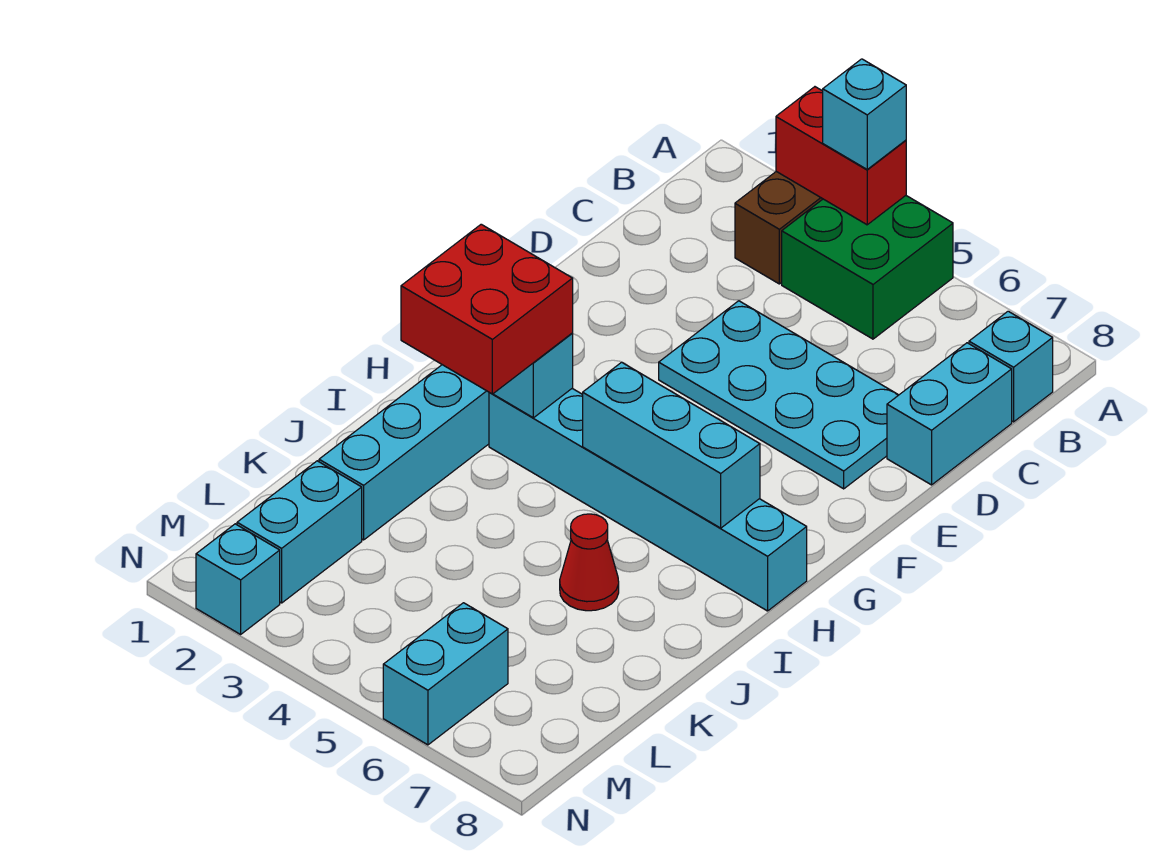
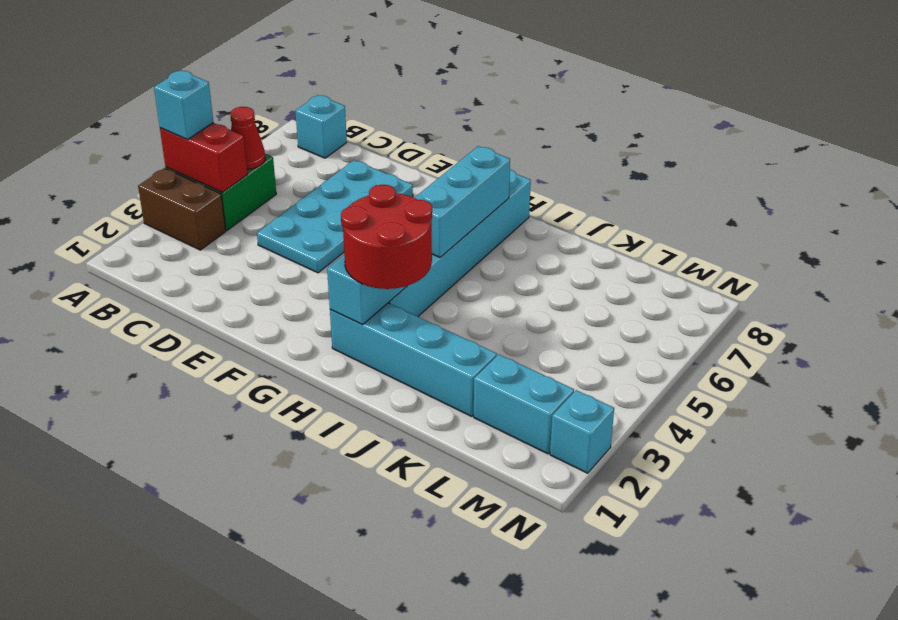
red 1x2 brick [776,87,906,225] -> red 1x2 brick turned to [160,123,247,193]
cyan 1x2 brick [887,343,1012,485] -> none
red 2x2 brick [401,224,573,394] -> red 2x2 round brick [341,185,432,289]
red 1x1 cone [560,514,619,611] -> red 1x1 cone moved to [230,107,265,169]
cyan 1x2 brick [383,603,508,745] -> none

